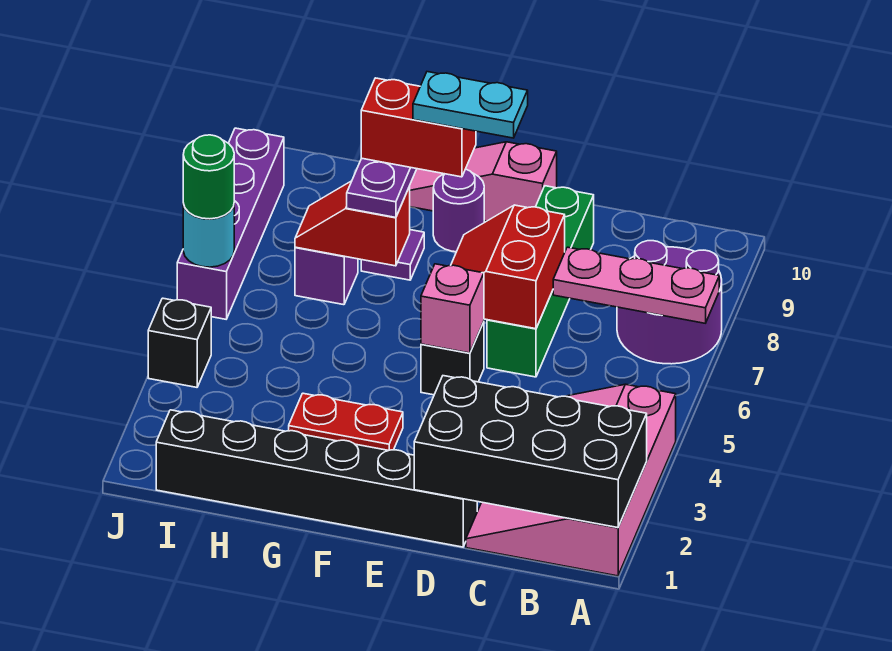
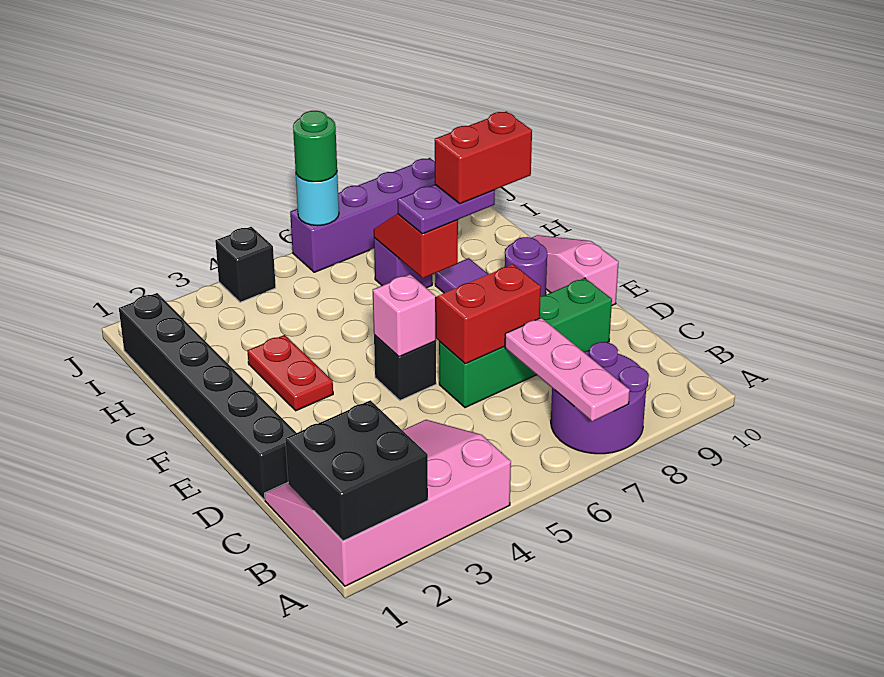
black 2x4 brick [414,376,647,528] -> black 2x2 brick [285,400,428,541]
cyan 1x2 plate [413,72,528,138] -> none
red 1x2 brick [361,78,476,177] -> red 1x2 brick turned to [435,112,532,204]

